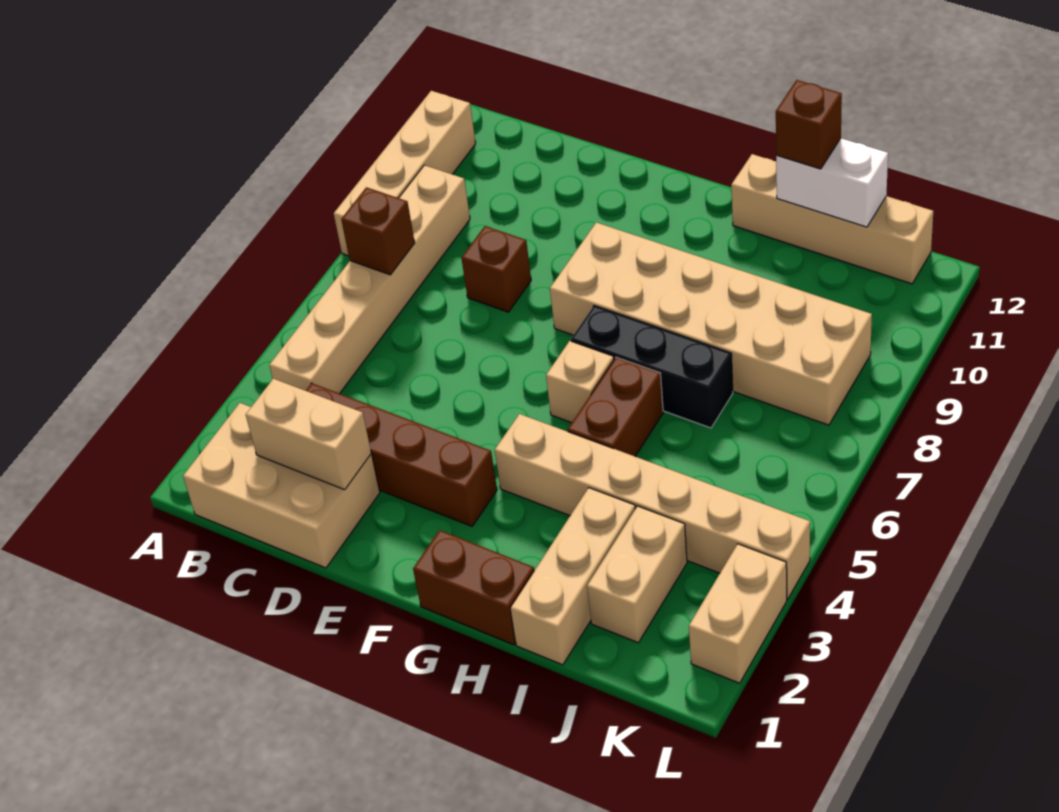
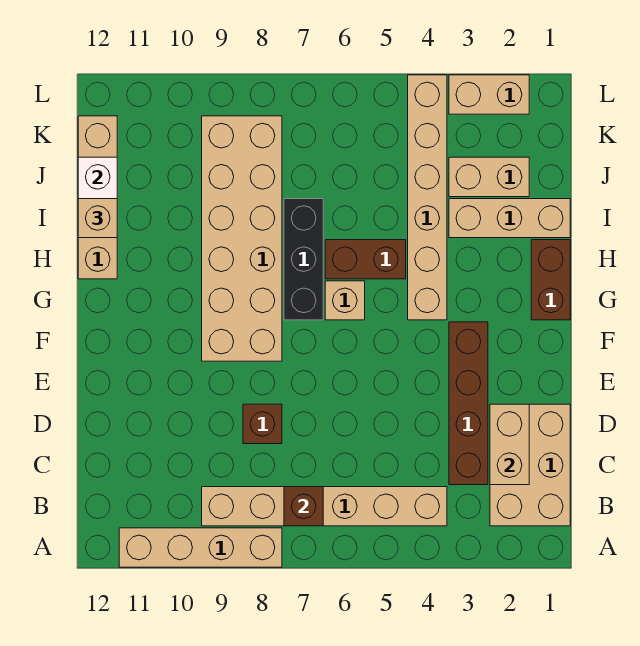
brown 1x1 brick [776,80,842,169] -> tan 1x1 brick [78,199,117,238]

